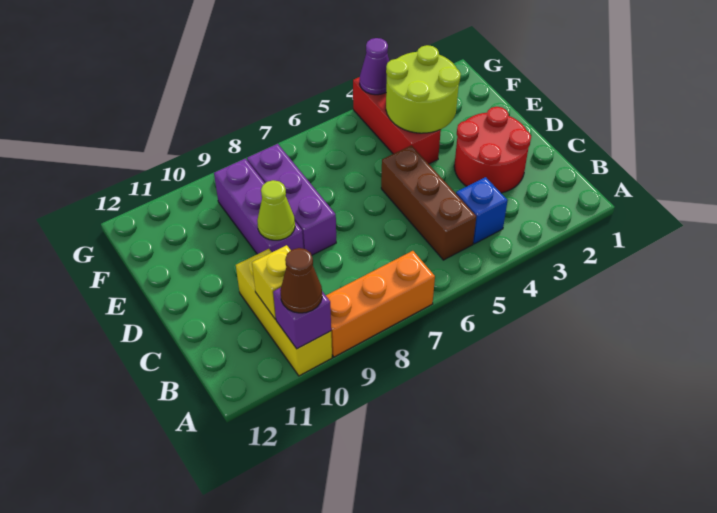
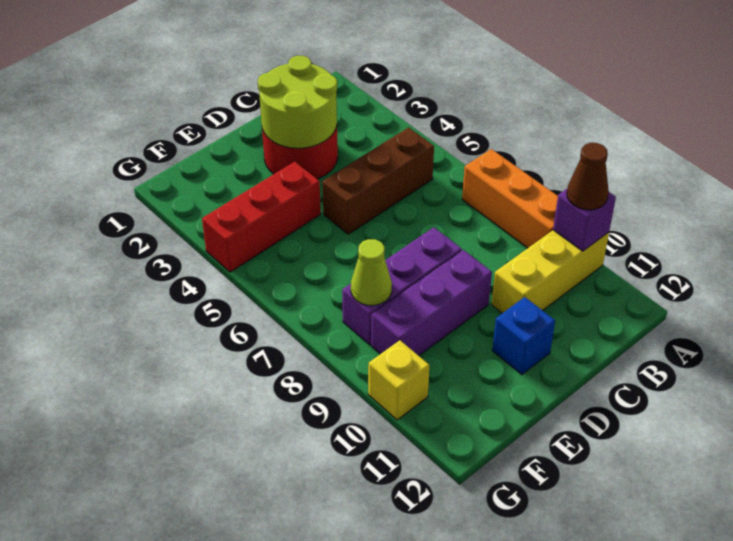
blue 1x1 brick [456,177,508,244] -> blue 1x1 brick moved to [492,297,555,374]
yellow 1x1 brick [252,245,291,319] -> yellow 1x1 brick moved to [368,340,429,420]
lime 1x1 cone [257,180,295,240] -> lime 1x1 cone moved to [351,239,392,305]
lime 2x2 round brick [386,45,461,133] -> lime 2x2 round brick moved to [258,56,337,148]
purple 1x1 cone [360,38,389,95] -> none

